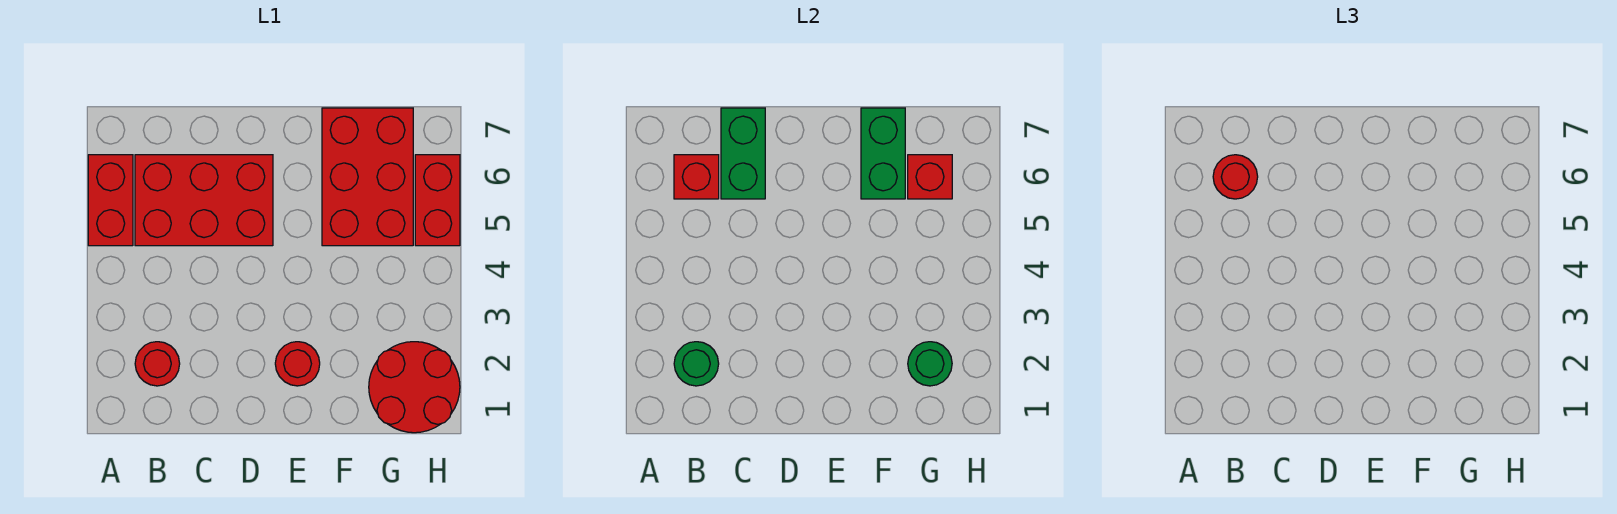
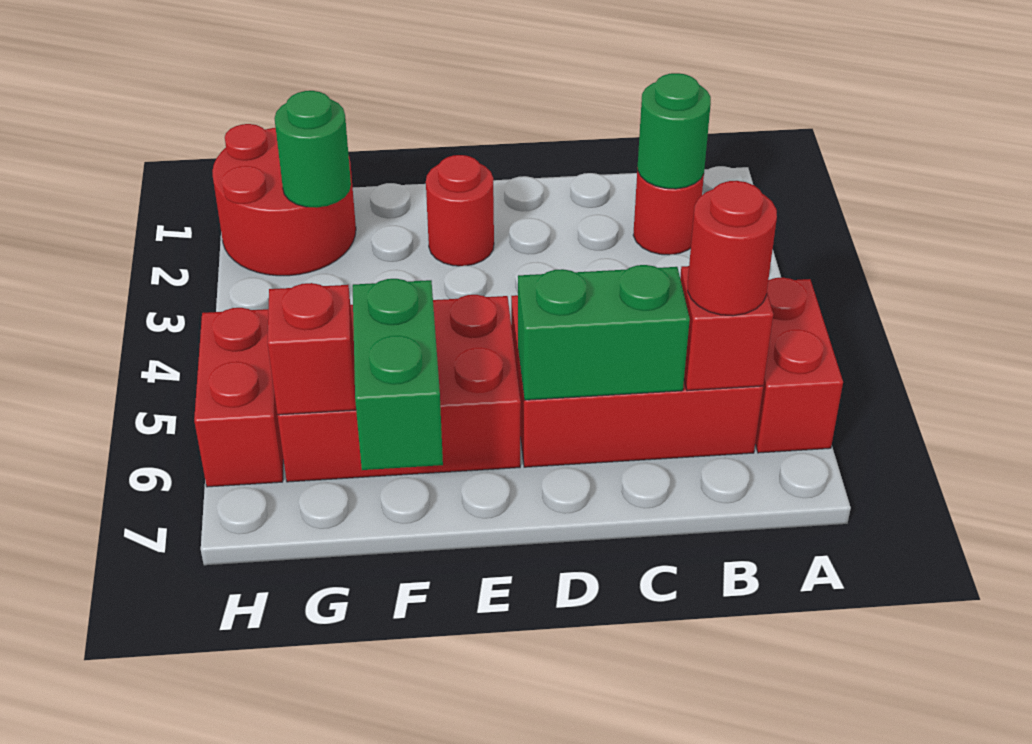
green 1x2 brick [721,108,765,199] -> green 1x2 brick turned to [518,265,690,400]
red 2x3 brick [322,108,413,246] -> red 2x3 brick turned to [277,295,521,482]

